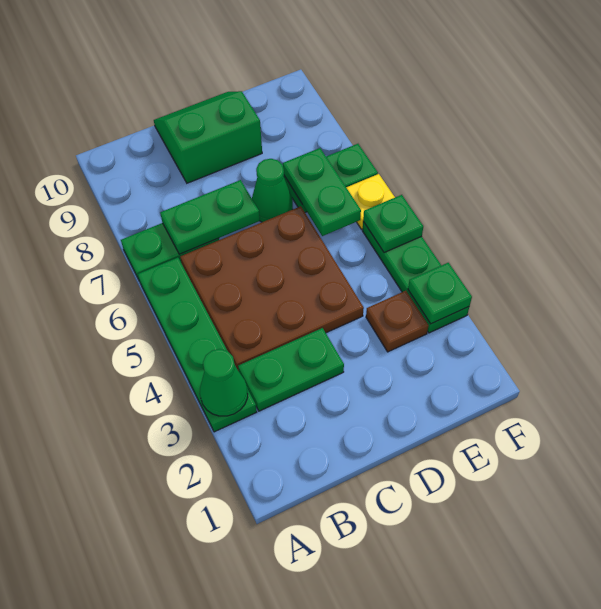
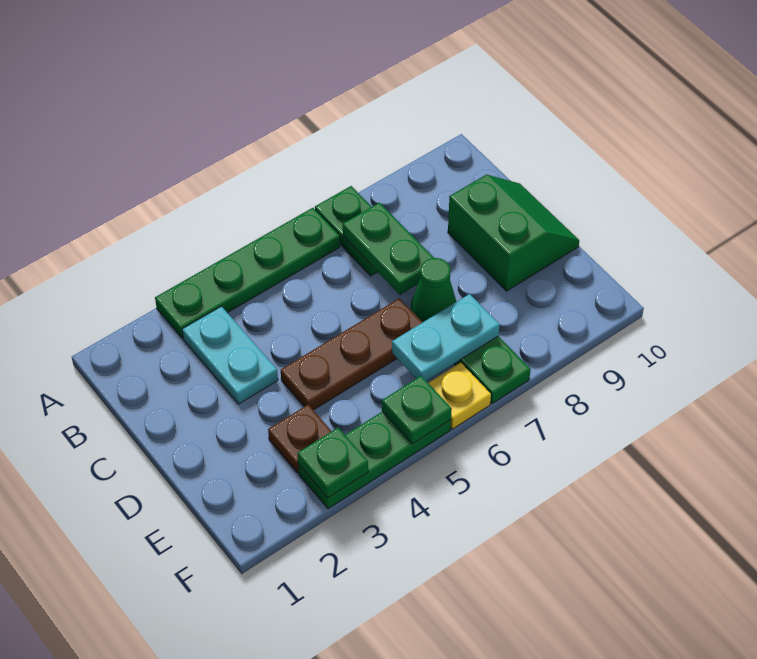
green 1x1 cone [200,349,248,416] -> none
green 1x2 plate [238,328,344,411] -> cyan 1x2 plate [182,306,278,404]
brown 3x3 plate [180,206,364,371] -> brown 1x3 plate [281,298,423,410]
green 1x2 plate [283,148,361,236] -> cyan 1x2 plate [392,294,499,381]

